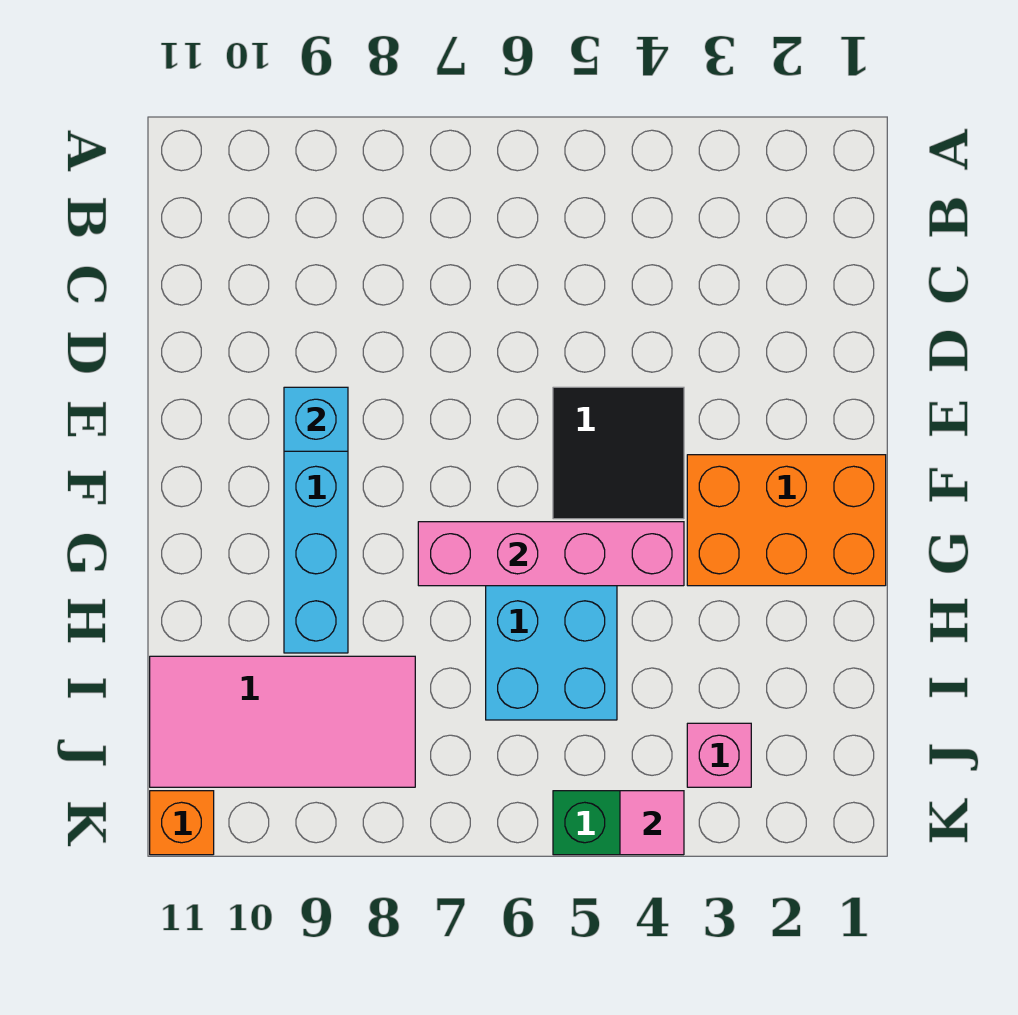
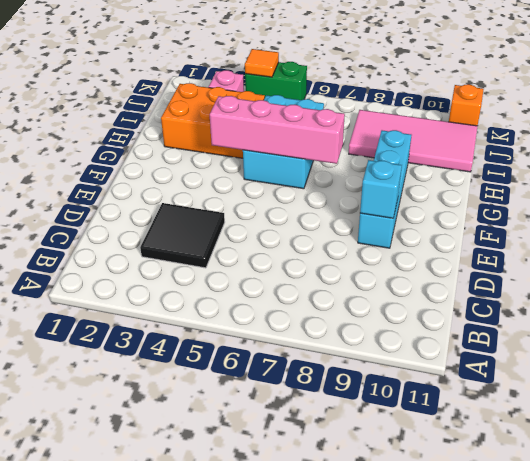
black 2x2 tile [553,387,684,519] -> black 2x2 tile moved to [140,203,225,268]
orange 2x3 brick [687,455,886,586] -> orange 2x3 brick moved to [161,83,265,158]
pink 1x1 tile [620,791,684,855] -> orange 1x1 tile [245,49,279,77]

